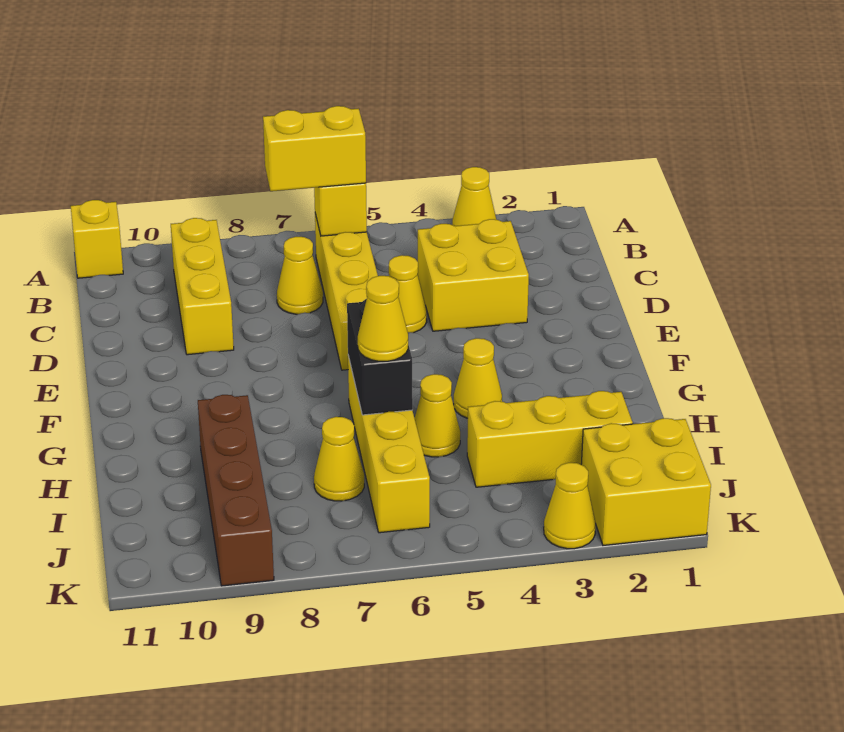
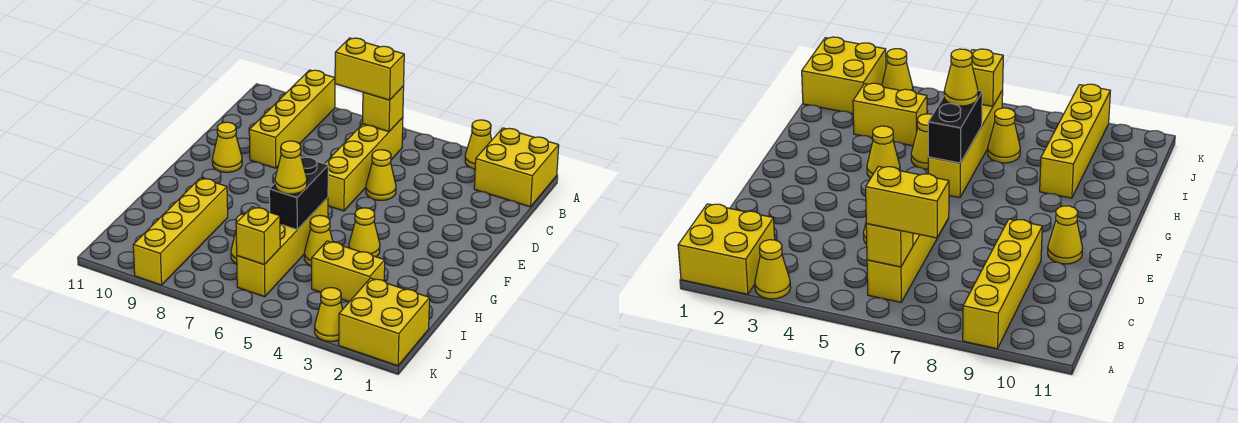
yellow 1x1 brick [71,200,123,278] -> yellow 1x1 brick moved to [236,207,280,265]
yellow 1x3 brick [171,218,234,355] -> yellow 1x4 brick [249,70,335,168]
yellow 2x2 brick [418,219,529,331] -> yellow 2x2 brick moved to [474,128,559,207]
yellow 1x1 cone [277,237,323,314] -> yellow 1x1 cone moved to [212,122,242,172]
brown 1x4 brick [198,395,274,586] -> yellow 1x4 brick [133,178,228,285]
yellow 1x3 brick [467,391,633,487] -> yellow 1x2 brick [312,241,385,302]

